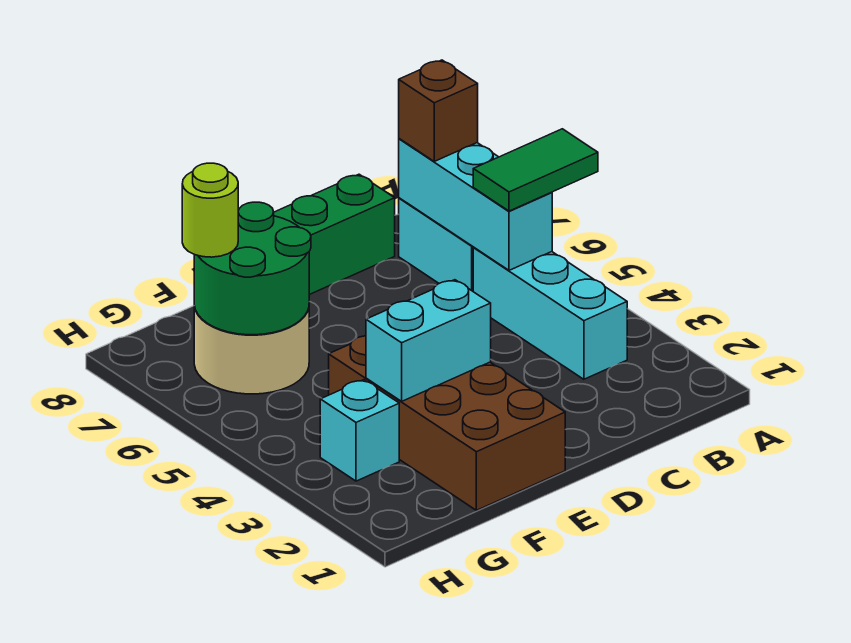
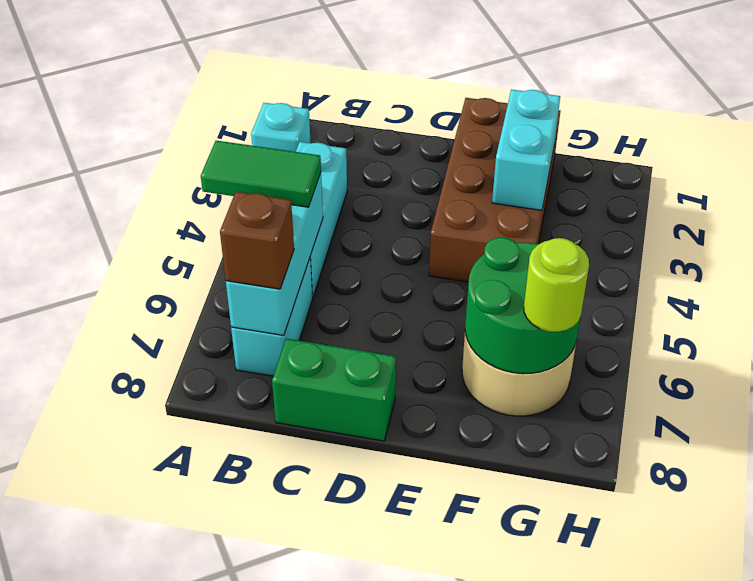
cyan 1x2 brick [366,280,491,401] -> cyan 1x2 brick turned to [492,90,560,210]
cyan 1x1 brick [320,380,399,481] -> cyan 1x1 brick moved to [251,103,311,152]

